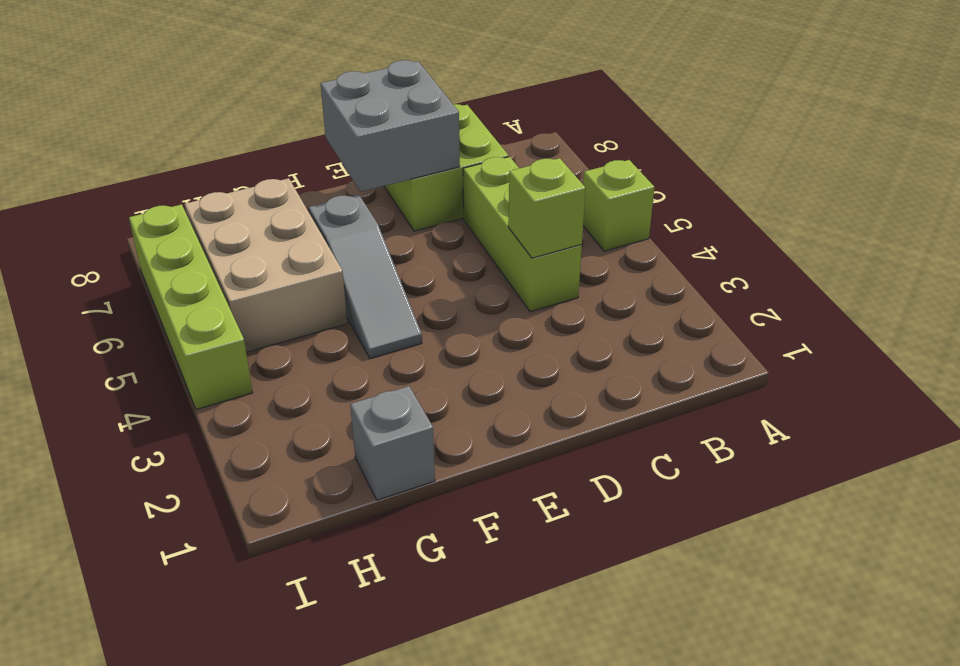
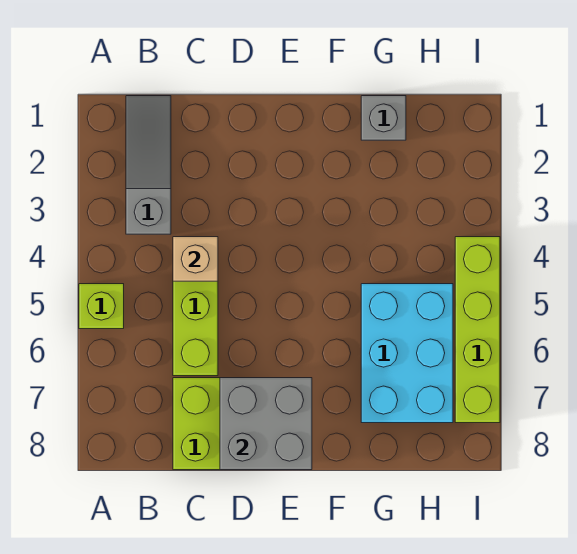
lime 1x1 brick [508,158,586,258] -> tan 1x1 brick [173,237,218,281]
grey 1x3 slope [309,195,422,359] -> grey 1x3 slope moved to [126,96,171,234]
tan 2x3 brick [185,178,347,352] -> cyan 2x3 brick [361,284,453,423]

